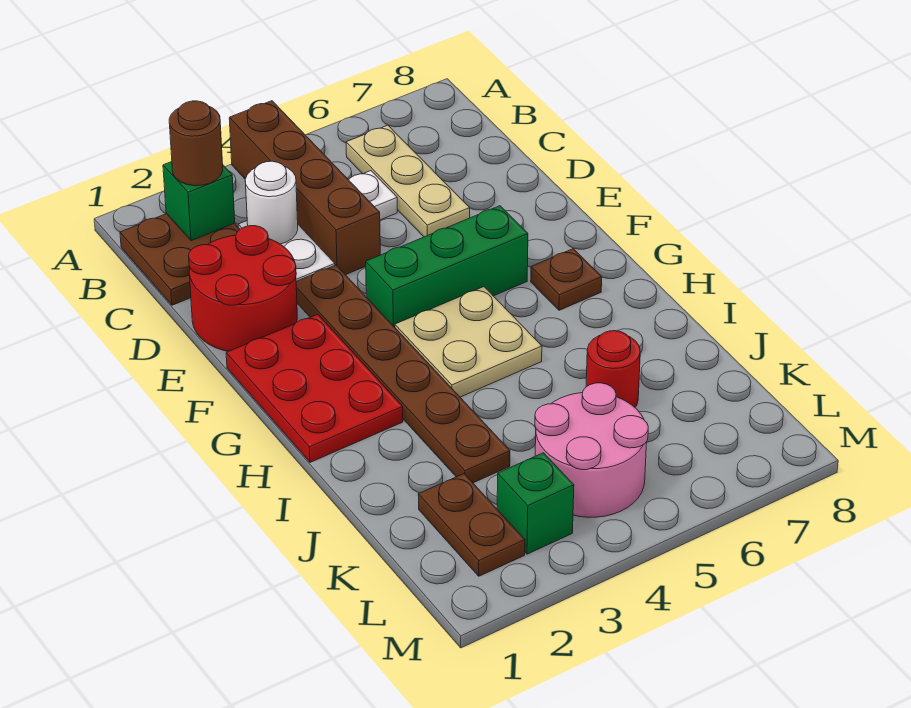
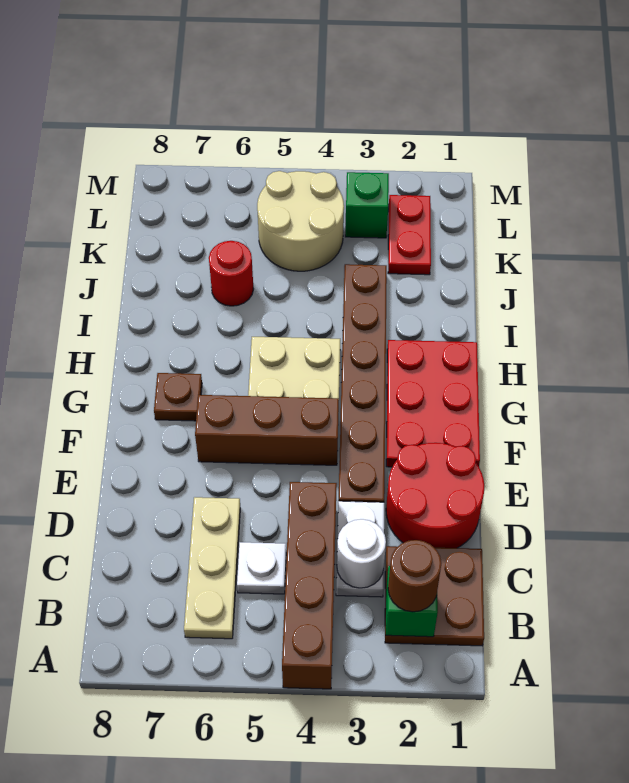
green 1x3 brick [366,206,528,327] -> brown 1x3 brick [195,395,339,465]
brown 1x2 plate [418,474,525,576] -> red 1x2 plate [388,195,431,275]
pink 2x2 round brick [535,383,648,517] -> tan 2x2 round brick [257,171,344,271]

